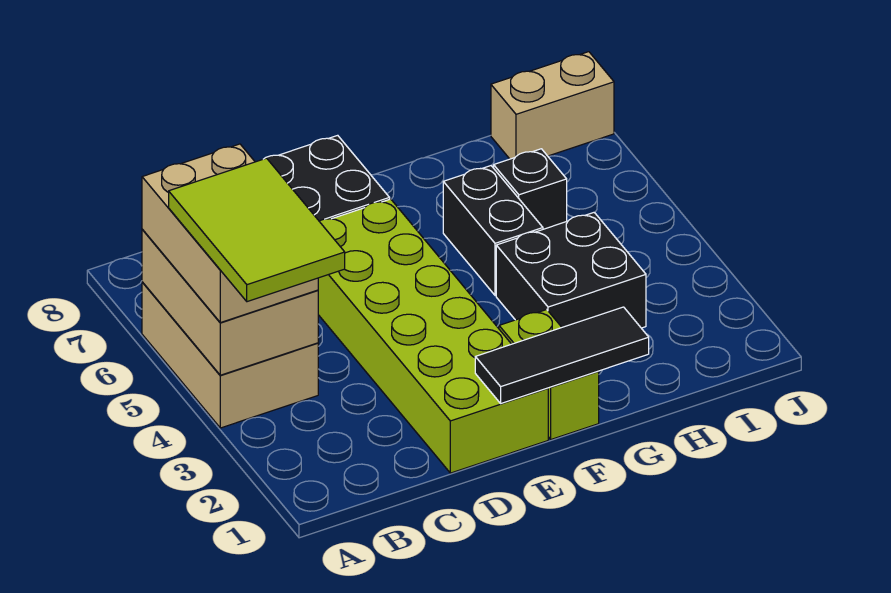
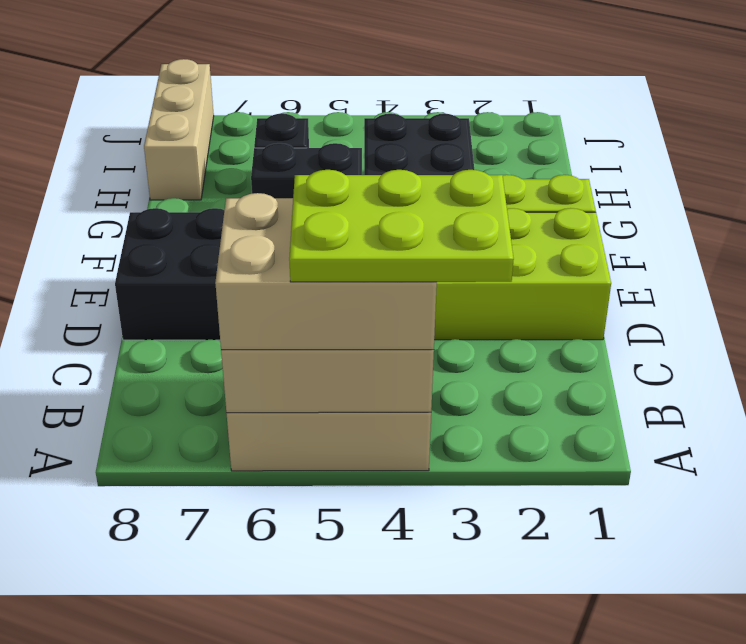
lime 2x3 tile [169,158,345,302] -> lime 2x3 plate [289,170,514,282]
black 1x3 tile [475,307,649,403] -> none
tan 1x2 brick [491,52,614,159] -> tan 1x3 brick [144,59,214,200]

